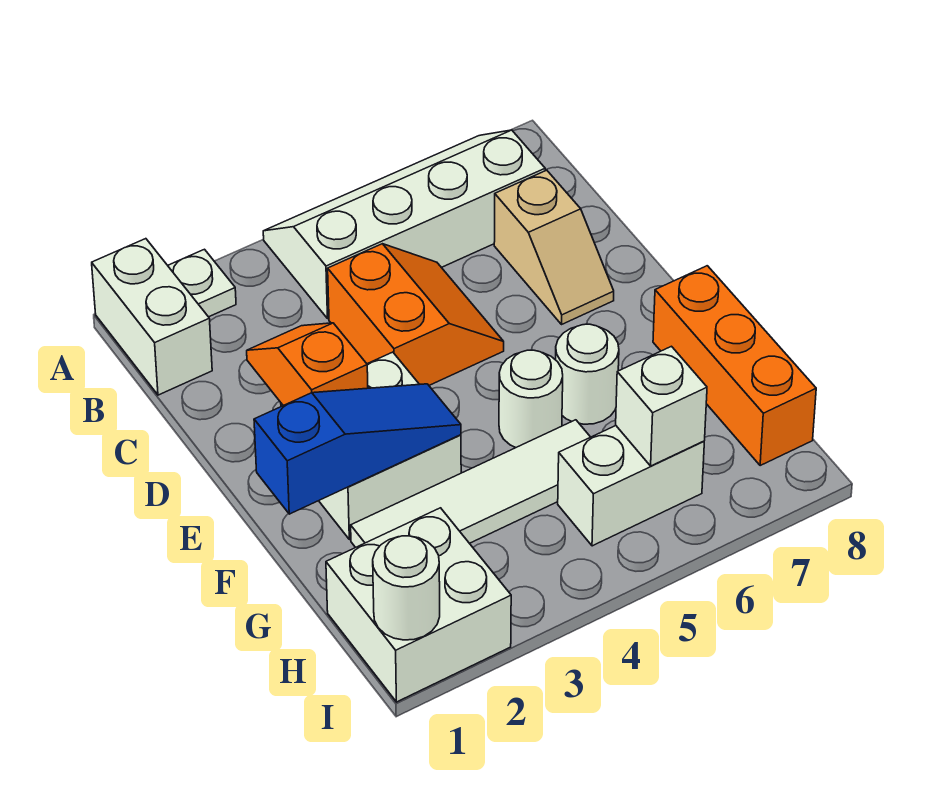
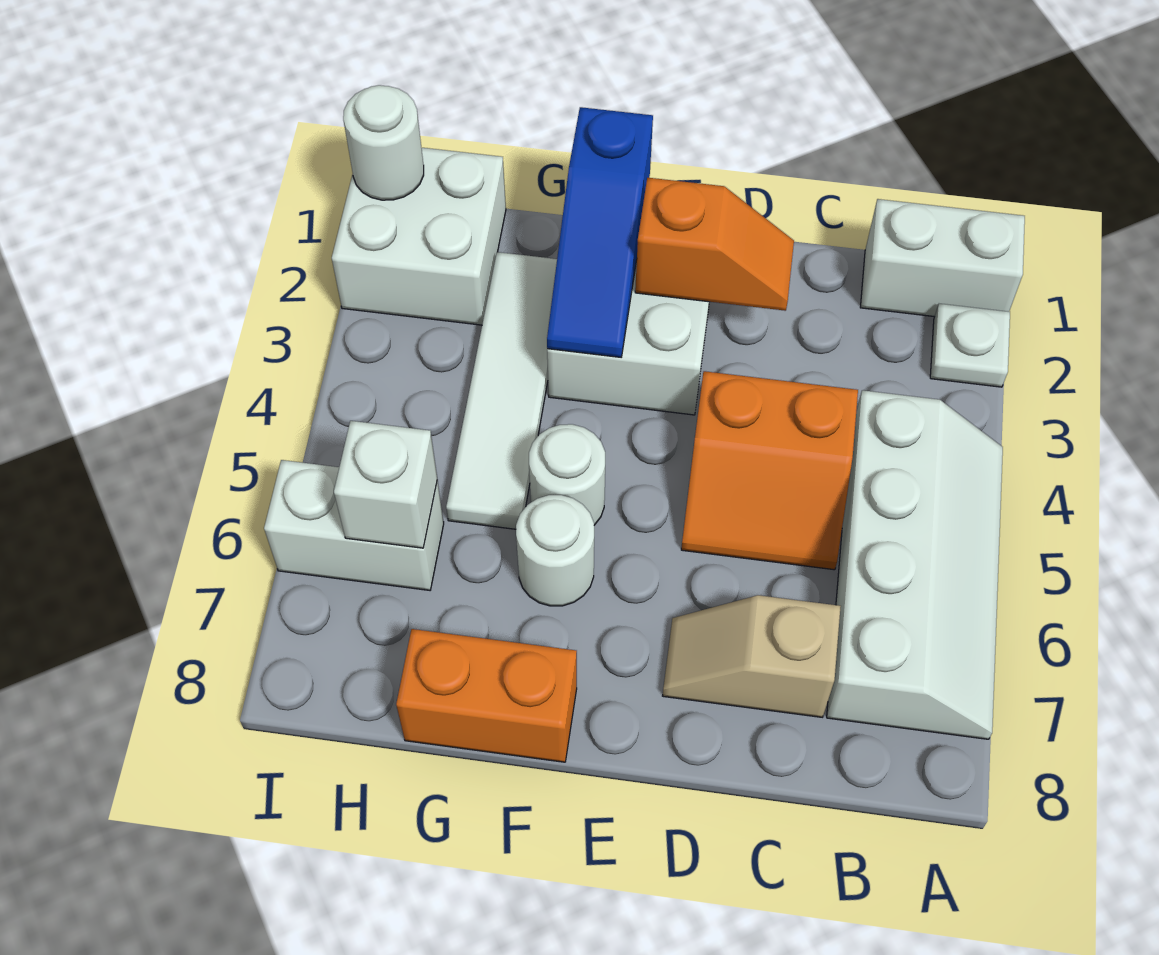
orange 1x3 brick [653,266,816,466] -> orange 1x2 brick [396,629,577,762]
white 1x2 brick [558,426,704,546] -> white 1x2 brick turned to [264,460,444,590]

